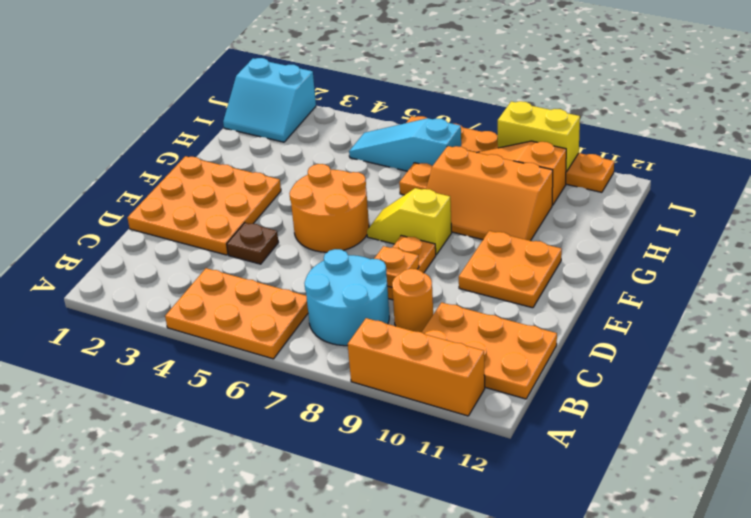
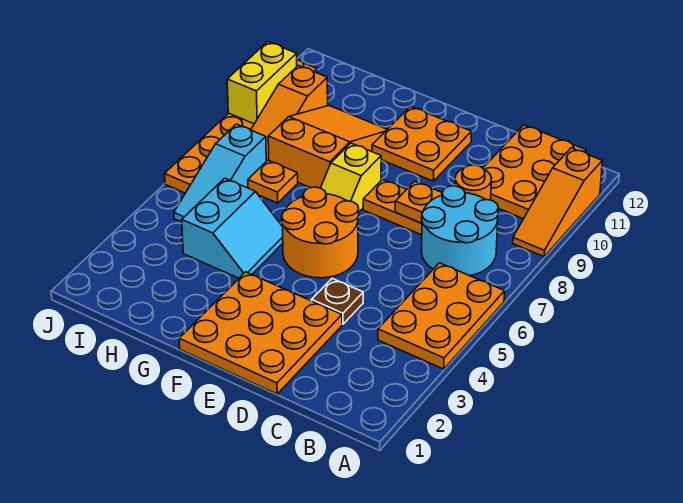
orange 1x3 brick [348,318,485,416] -> orange 1x3 slope [513,148,602,257]
orange 2x3 slope [426,146,553,241] -> orange 2x3 slope turned to [268,106,387,188]
cyan 2x2 slope [223,58,316,142] -> cyan 2x2 slope moved to [182,178,283,278]

